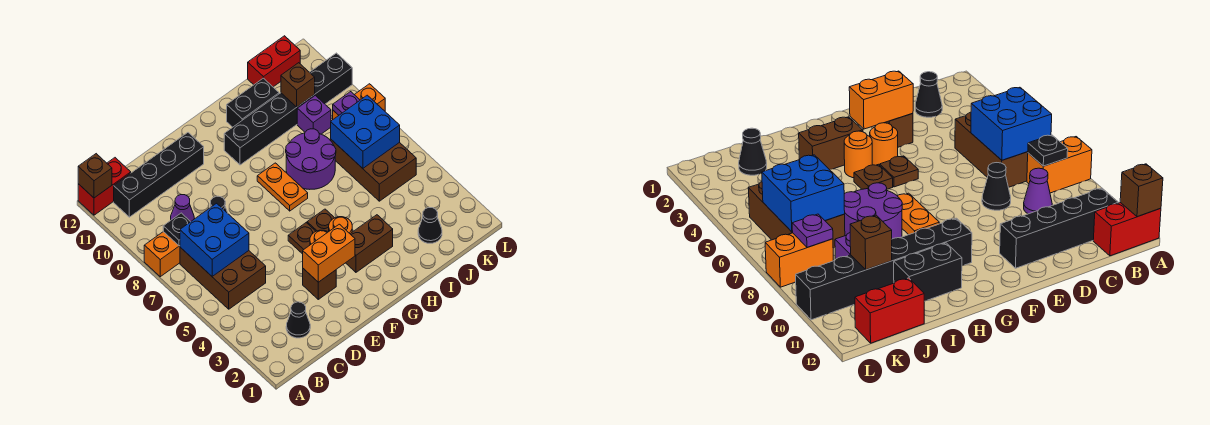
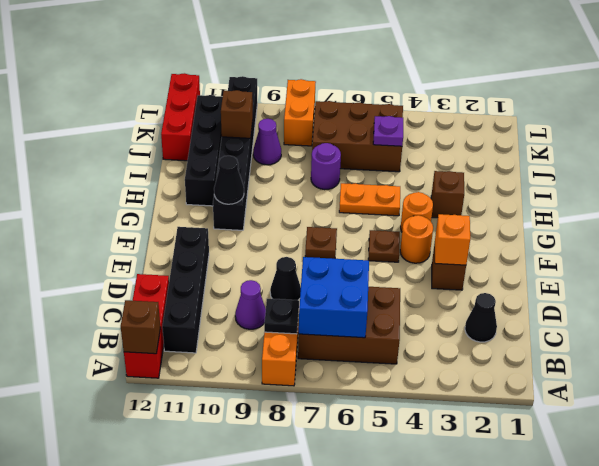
red 1x2 brick [78,158,131,215] -> red 1x3 brick [124,274,169,378]
orange 1x2 brick [303,224,355,282] -> orange 1x1 brick [435,214,470,265]
brown 1x2 brick [346,215,393,272] -> brown 1x1 brick [431,171,464,218]
brown 1x1 plate [307,209,334,232] -> brown 1x1 plate moved to [305,227,337,259]
orange 1x2 plate [257,163,308,211] -> orange 1x2 plate moved to [339,183,400,216]
purple 2x2 round brick [286,129,336,189] -> purple 1x1 round brick [311,143,341,190]
black 1x2 brick [227,78,279,127] -> black 1x4 brick [185,95,223,206]
black 1x1 cone [418,208,442,243] -> black 1x1 cone moved to [214,156,244,204]
blue 2x2 brick [331,95,400,168] -> none
purple 1x1 brick [297,95,331,134] -> purple 1x1 cone [253,119,281,165]
red 1x2 brick [248,36,300,87] -> red 1x3 brick [161,73,200,161]
purple 1x1 plate [333,92,360,115] -> purple 1x1 plate moved to [373,116,403,146]

